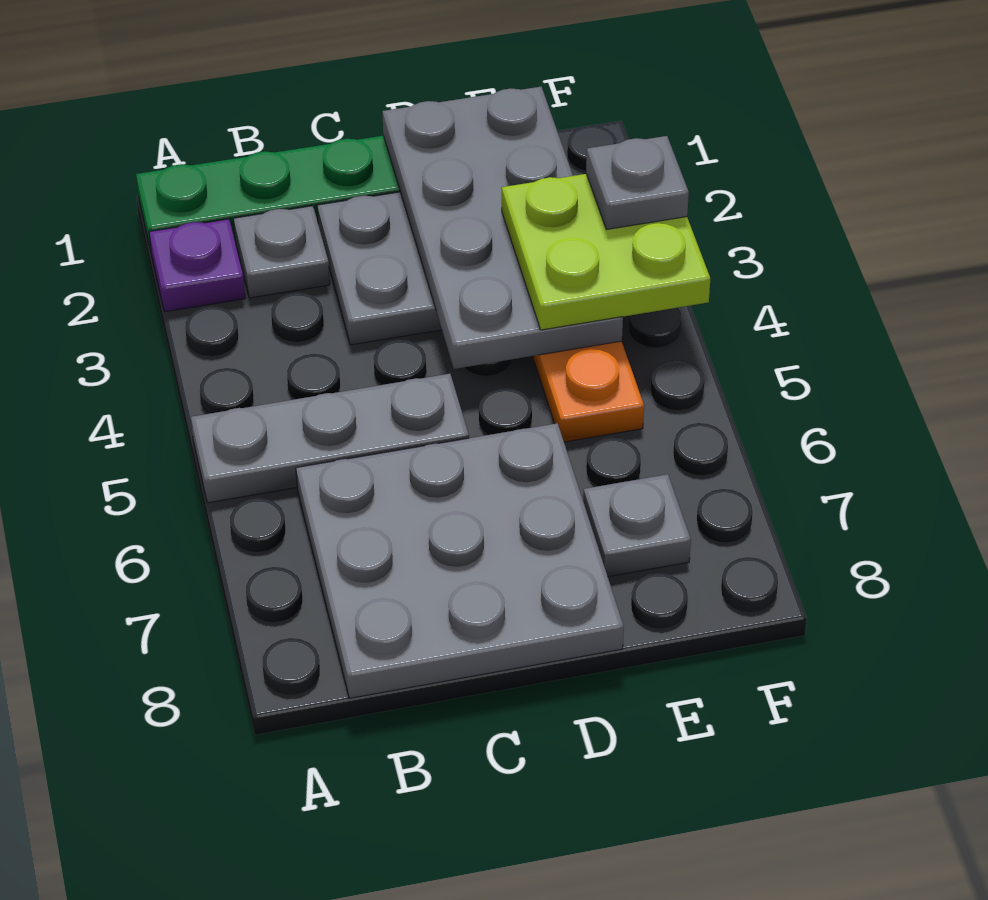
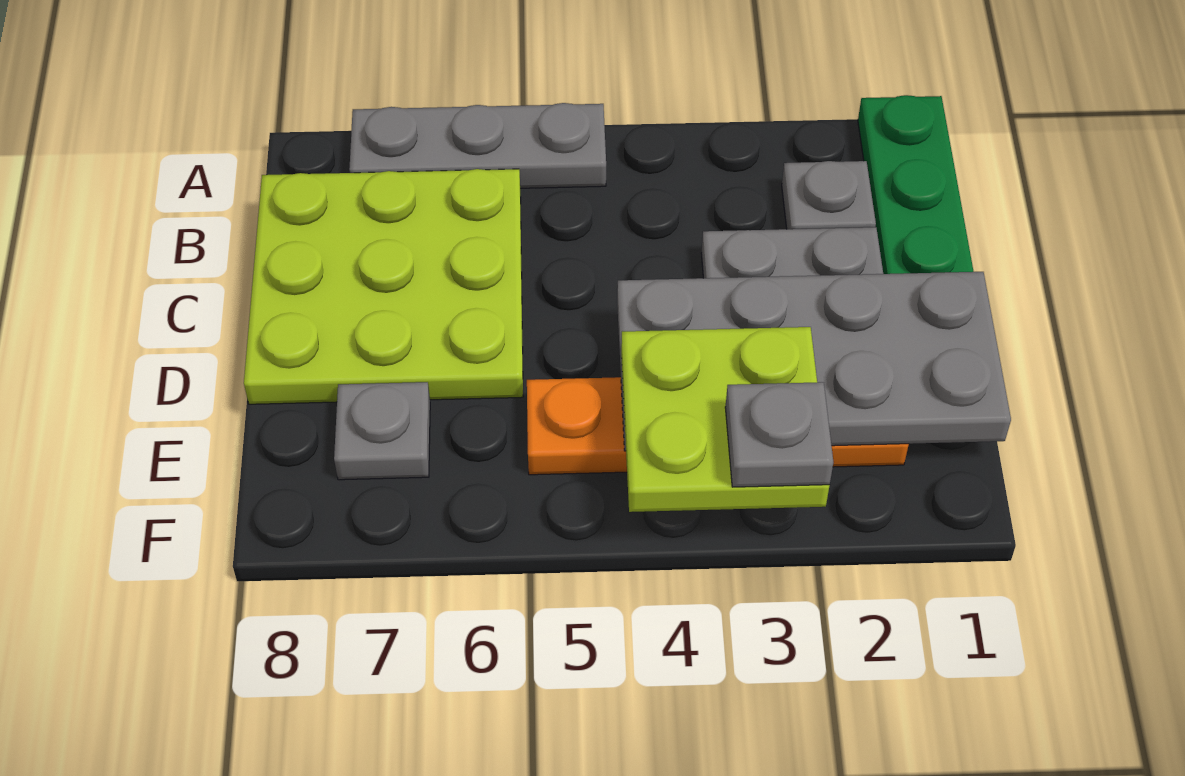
purple 1x1 plate [149,219,245,312] -> none
grey 1x3 plate [191,374,469,503] -> grey 1x3 plate turned to [349,103,606,188]
grey 3x3 plate [296,423,624,698] -> lime 3x3 plate [244,169,523,404]

